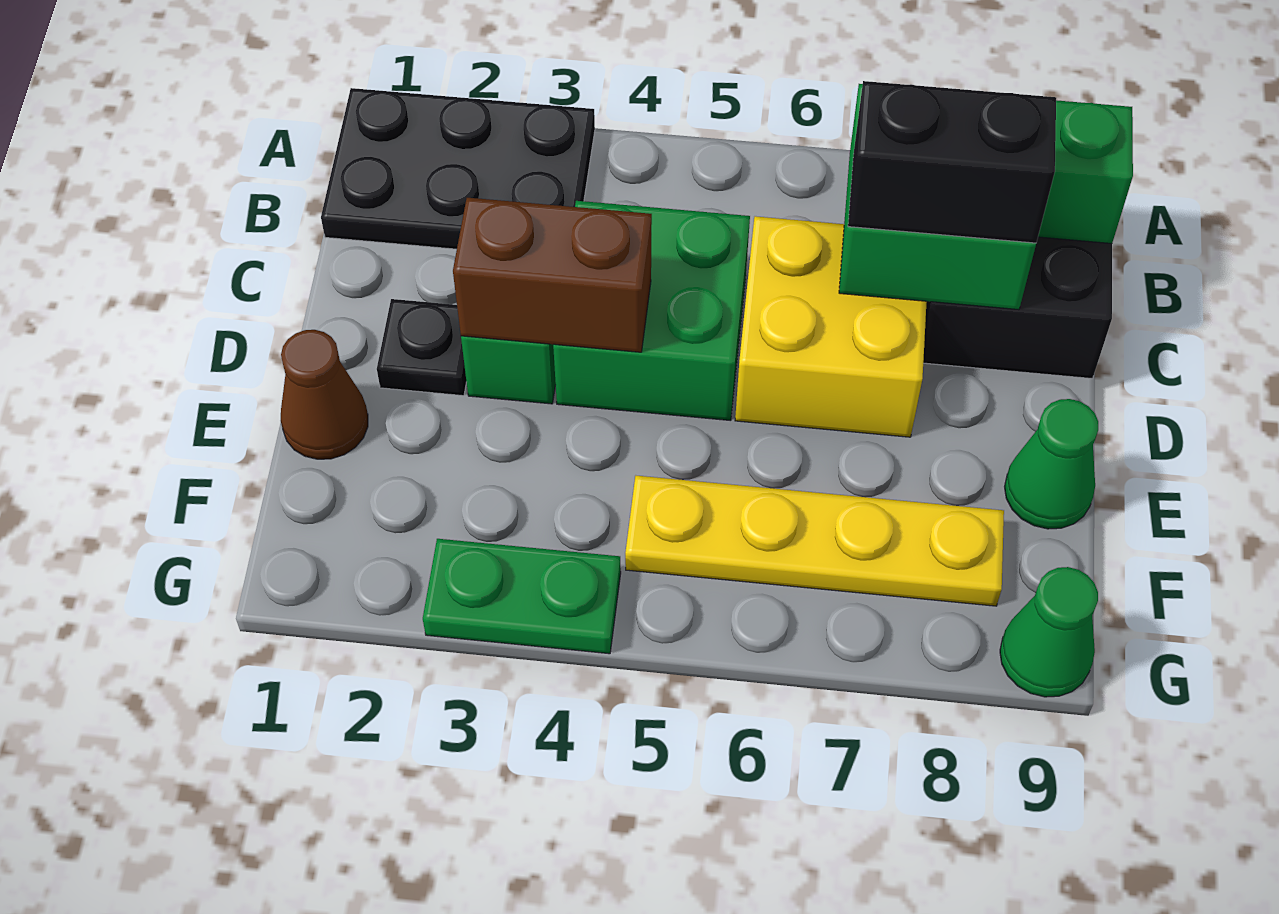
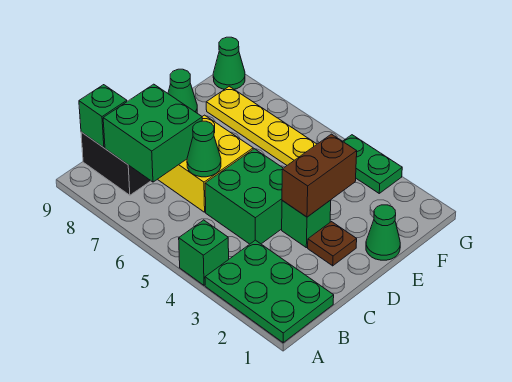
black 2x3 plate [321,88,595,249] -> green 2x3 plate [205,240,334,343]
none -> green 1x1 brick [179,220,229,285]
none -> green 1x1 cone [187,121,221,177]
black 1x2 brick [848,81,1056,243] -> none
black 1x1 plate [377,299,466,396] -> brown 1x1 plate [308,222,357,266]
brown 1x2 brick [453,198,652,352] -> brown 1x2 brick turned to [282,134,357,217]
brown 1x1 cone [281,330,368,459] -> green 1x1 cone [366,205,400,260]

